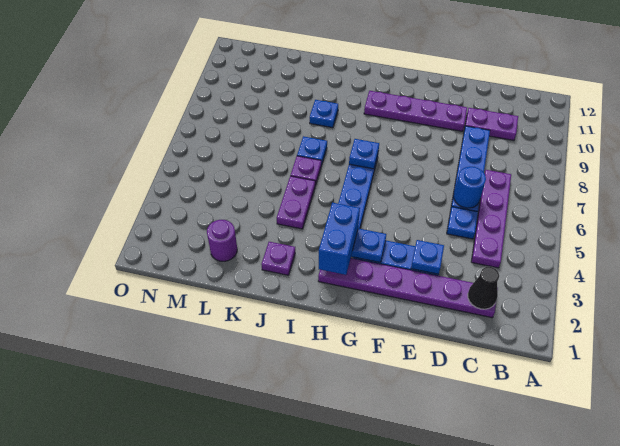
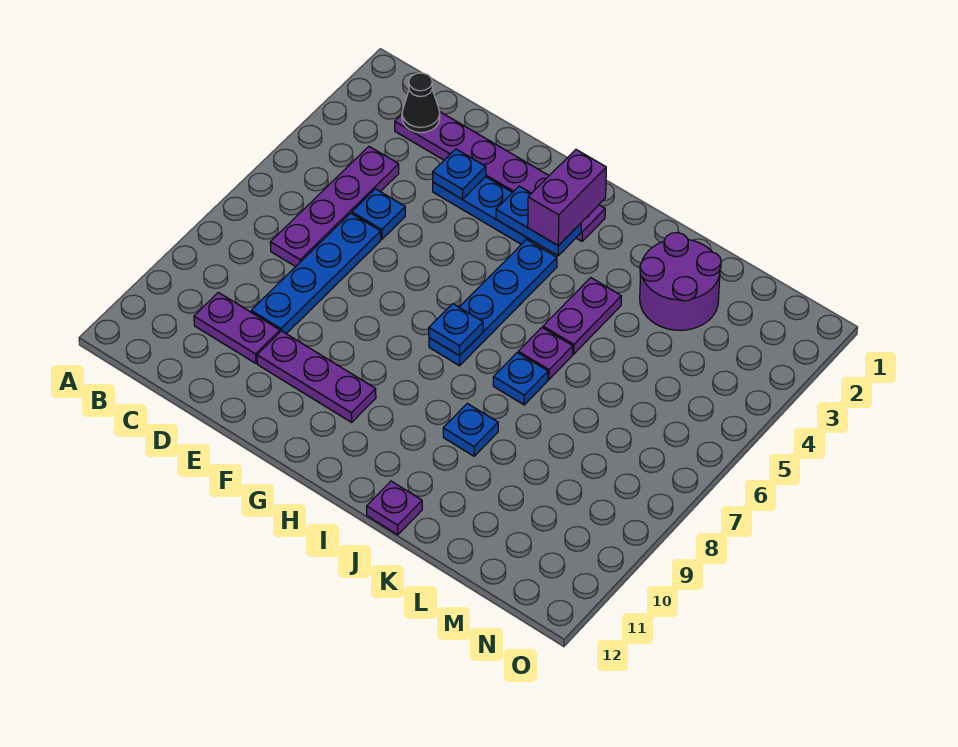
blue 1x1 round brick [454,167,486,208] -> none
purple 1x4 plate [364,91,467,131] -> purple 1x3 plate [257,331,376,422]
blue 1x2 brick [319,203,360,275] -> purple 1x2 brick [528,150,606,246]
purple 1x1 plate [261,242,295,275] -> purple 1x1 plate moved to [367,481,422,535]
purple 1x1 round brick [207,220,237,261] -> purple 2x2 round brick [640,233,721,330]

